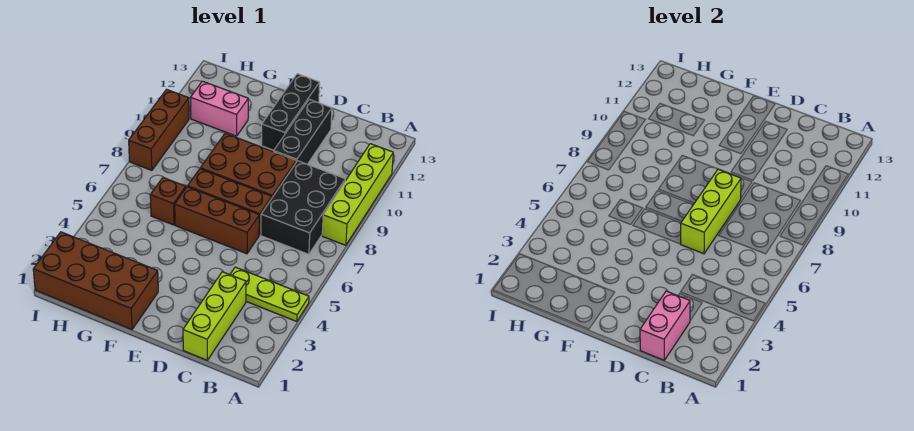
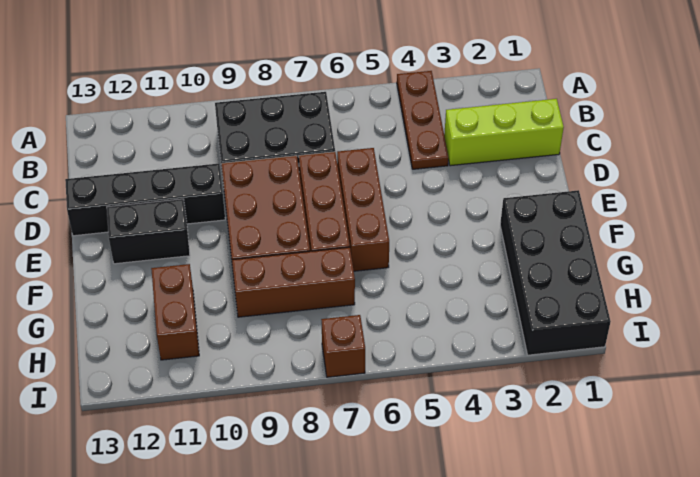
lime 1x3 plate [230,267,309,322] -> brown 1x3 plate [397,71,449,169]
lime 1x4 brick [322,144,393,245] -> none
pink 1x2 brick [640,291,690,360] -> none
lime 1x3 brick [681,169,741,254] -> none
black 1x3 brick [274,99,332,164] -> black 1x4 brick [65,164,225,236]
black 1x3 brick [261,74,320,150] -> black 1x2 brick [107,199,190,264]
brown 2x4 brick [33,232,158,330] -> black 2x4 brick [500,190,611,355]
brown 1x1 brick [150,177,186,225] -> brown 1x1 brick moved to [321,315,365,377]
pink 1x2 brick [191,81,248,136] -> brown 1x2 brick [151,264,199,360]
brown 1x3 brick [129,89,189,170] -> brown 1x3 brick moved to [232,247,355,317]

